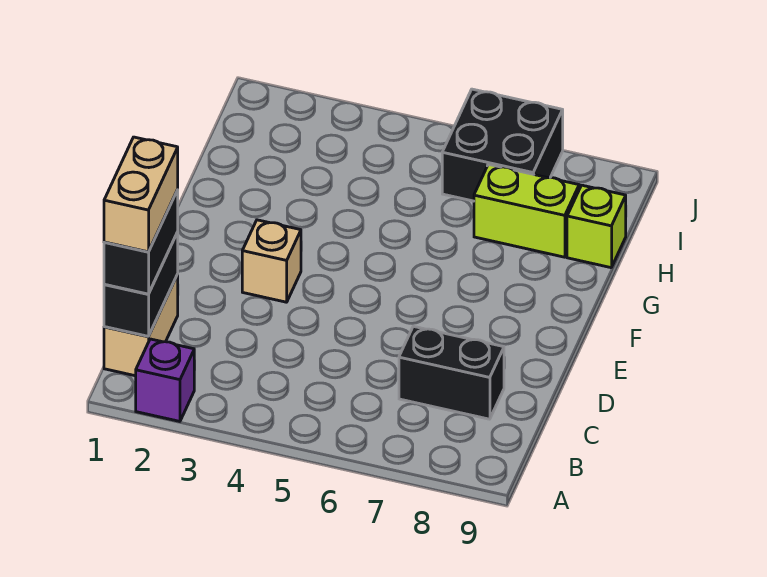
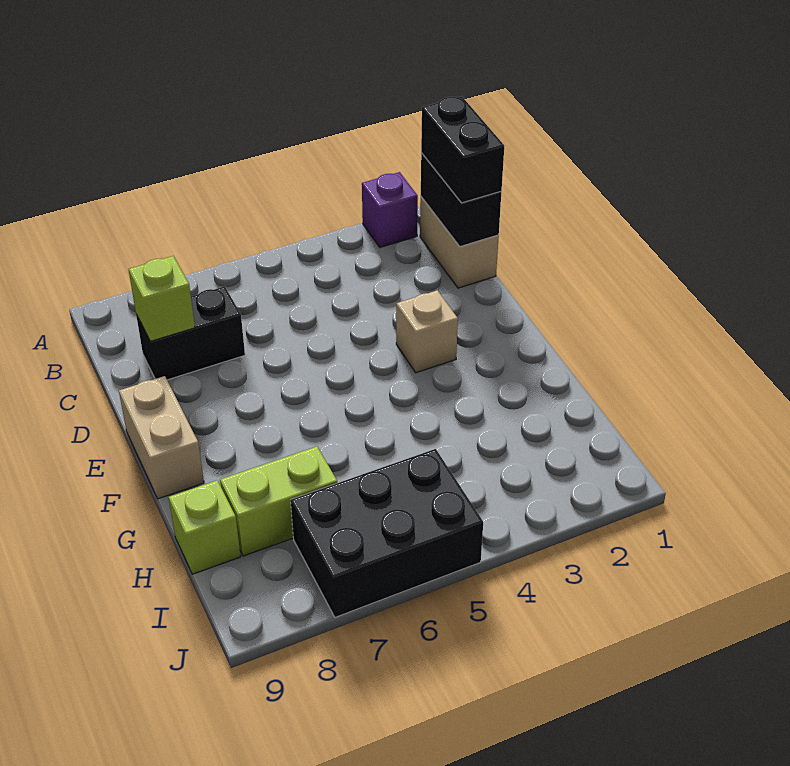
tan 1x2 brick [104,137,178,252] -> tan 1x2 brick moved to [119,376,204,499]
none -> lime 1x1 brick [129,256,195,341]
black 2x2 brick [442,89,563,201] -> black 2x3 brick [291,449,483,617]

